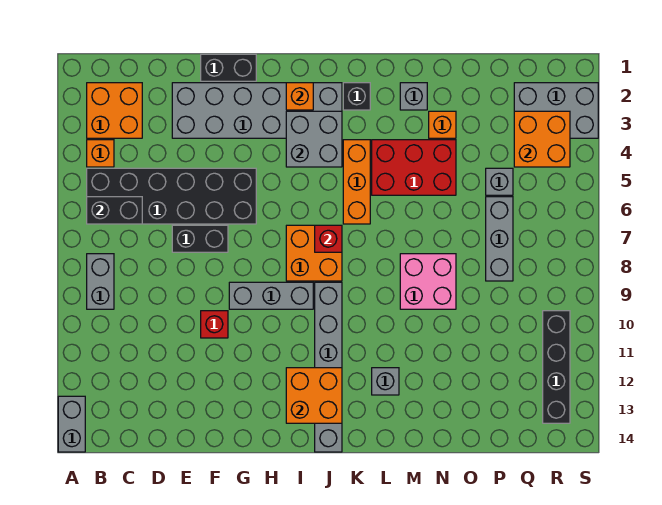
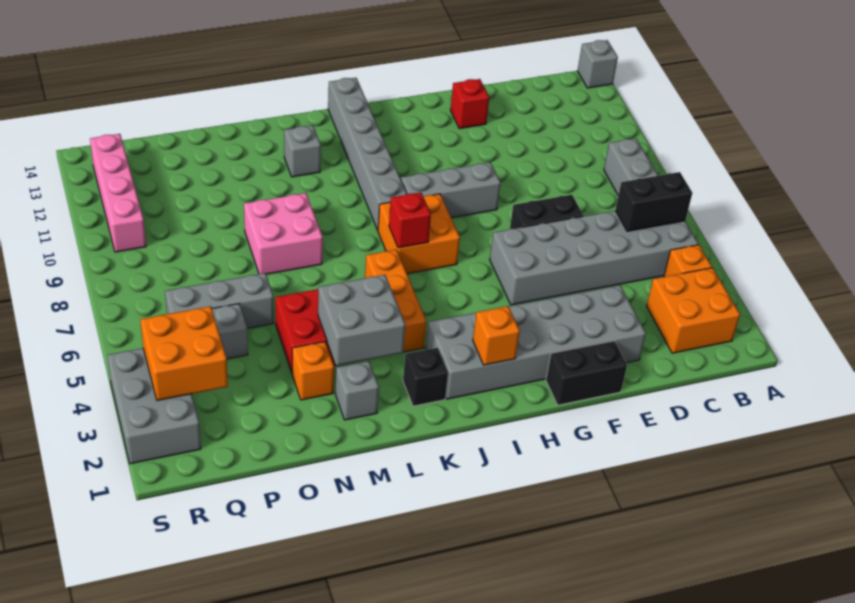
grey 1x2 brick [58,396,85,452] -> grey 1x1 brick [578,40,618,88]
black 2x6 brick [87,168,256,224] -> grey 2x6 brick [490,211,698,305]
red 1x1 brick [201,311,228,338] -> red 1x1 brick moved to [450,79,489,129]
grey 2x2 brick [286,111,342,167] -> grey 2x2 brick moved to [318,275,405,366]
orange 2x2 brick [286,368,342,423] -> none
grey 1x3 brick [486,197,513,281] -> grey 1x3 brick turned to [165,273,274,329]
grey 2x3 brick [514,83,598,138] -> grey 2x3 brick turned to [107,348,201,464]
black 1x4 brick [543,311,570,423] -> pink 1x4 brick [90,134,146,252]

